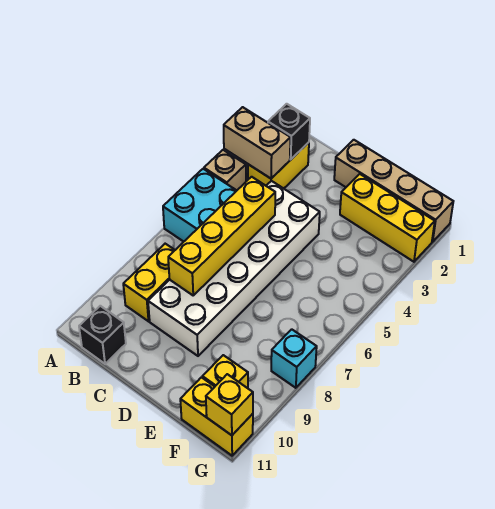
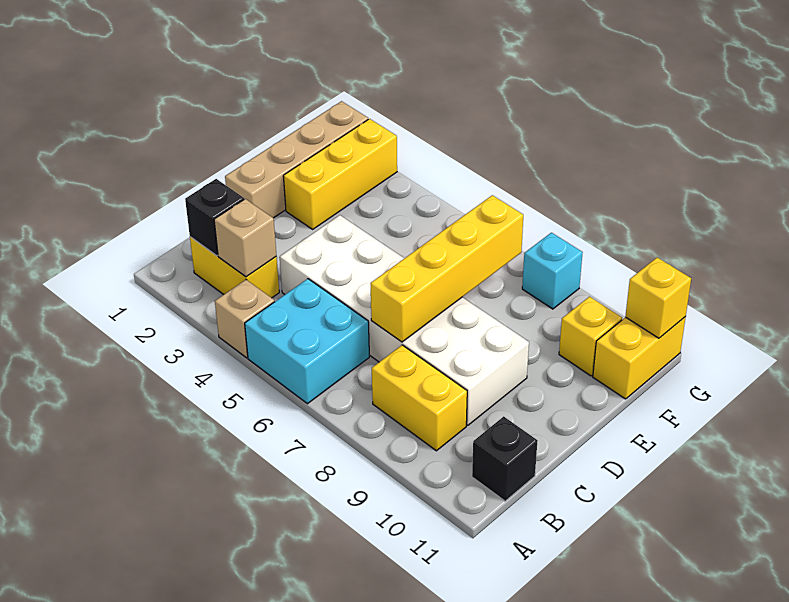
tan 1x2 brick [224,107,291,178] -> tan 1x1 brick [214,199,276,277]
yellow 1x4 brick [168,177,275,295] -> yellow 1x4 brick turned to [371,195,523,342]

